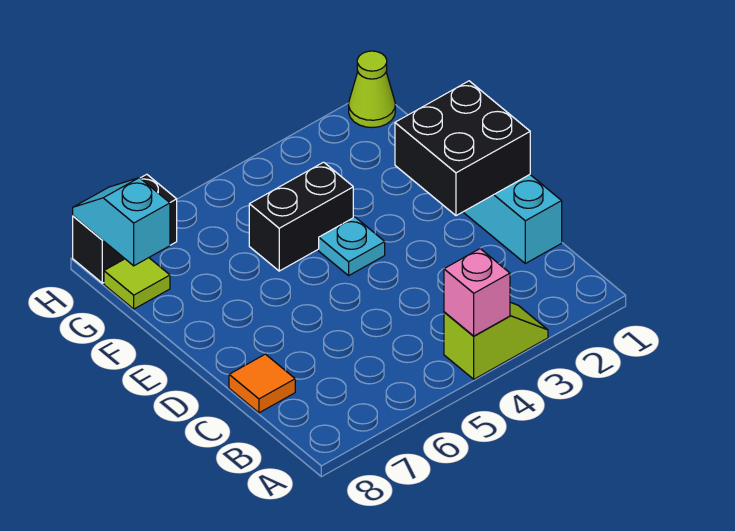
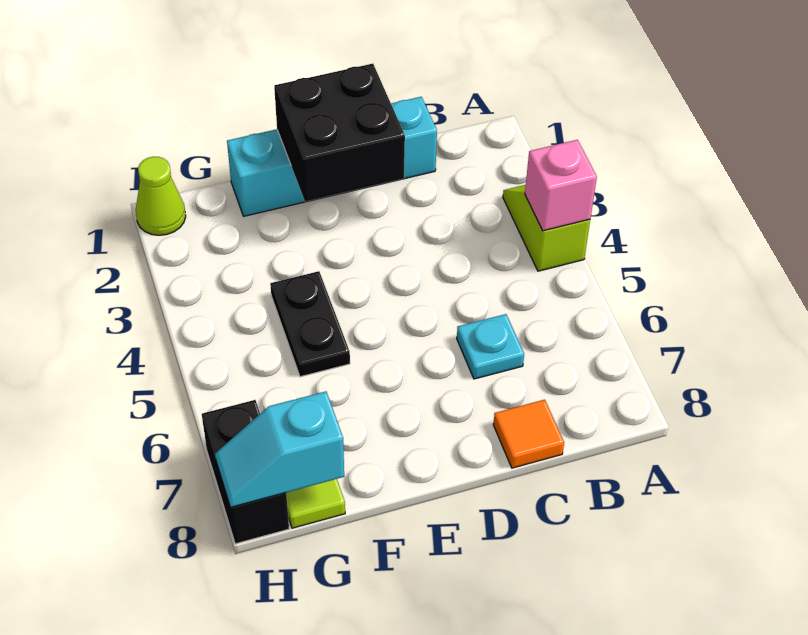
cyan 1x1 plate [319,217,385,276] -> cyan 1x1 plate moved to [457,314,524,379]
black 1x2 brick [249,162,353,271] -> black 1x2 plate [270,271,350,377]

